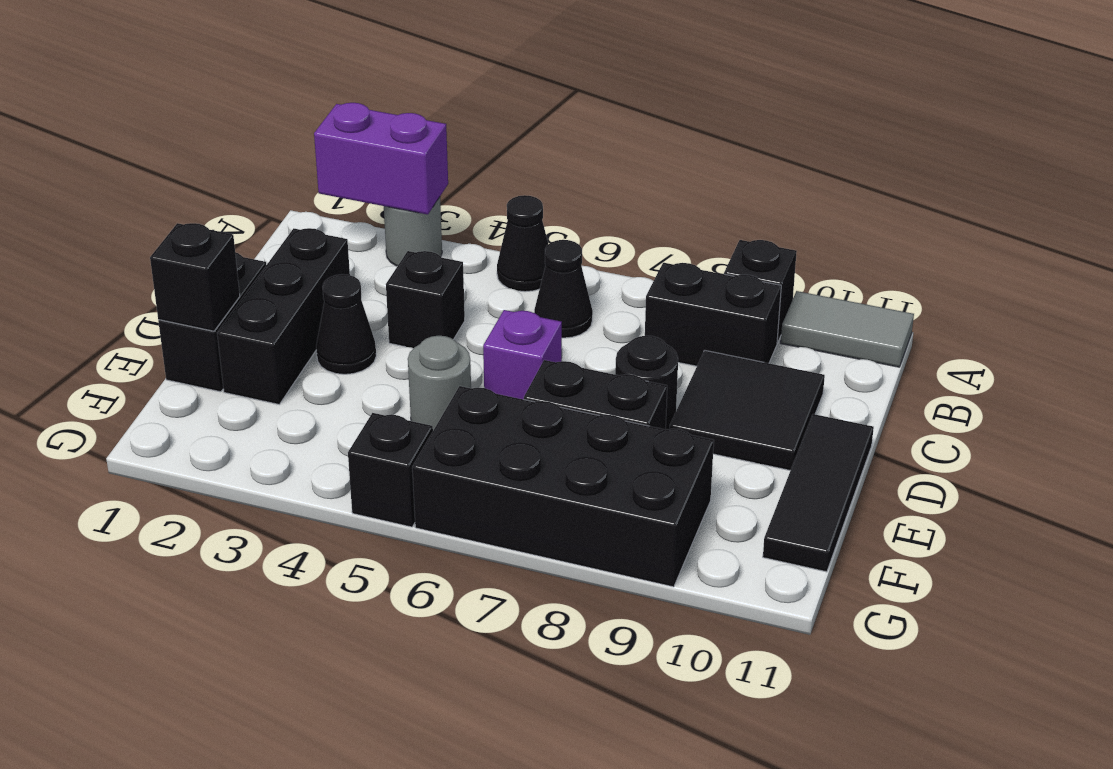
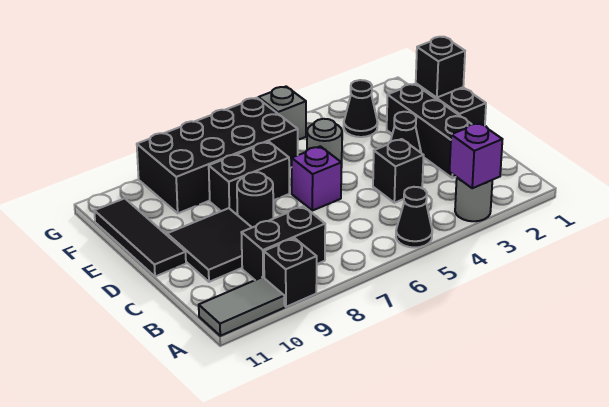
purple 1x2 brick [314,103,448,215] -> purple 1x1 brick [450,123,502,188]
black 1x1 cone [534,240,593,338] -> black 1x1 cone moved to [344,80,378,137]
black 1x1 brick [348,413,433,527] -> grey 1x1 brick [258,87,306,140]

